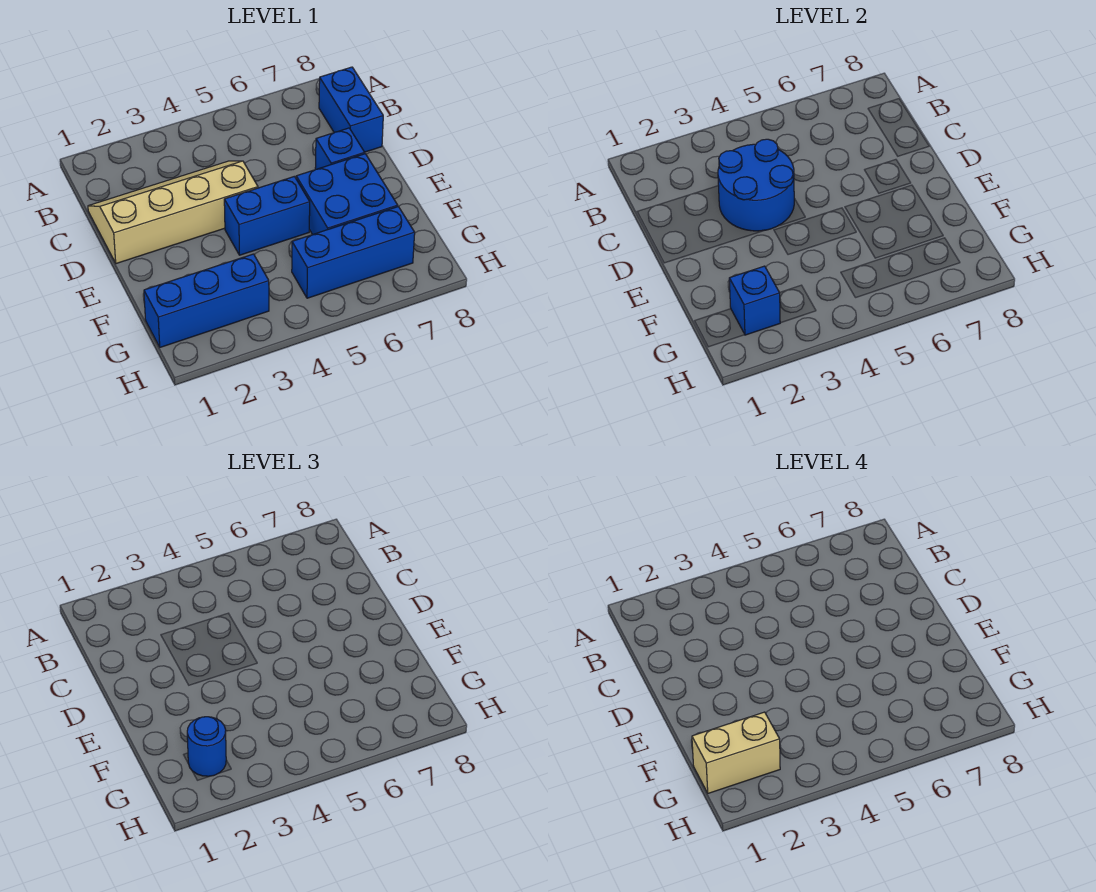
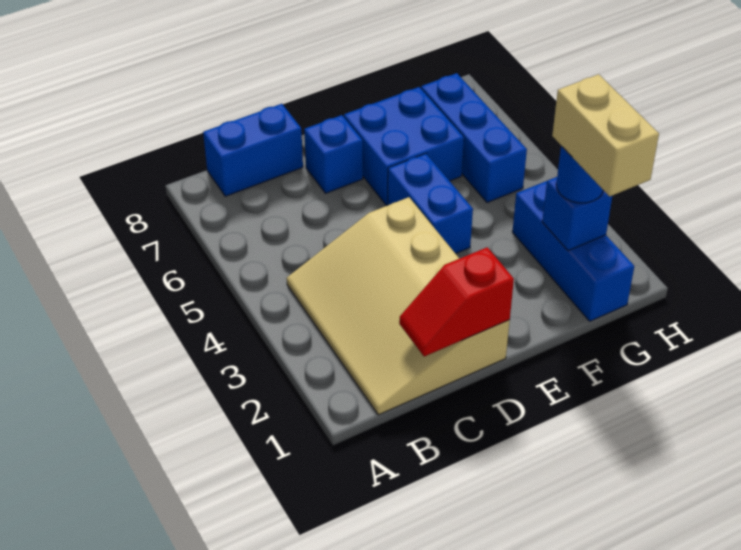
tan 2x4 slope [88,161,258,264] -> tan 3x4 slope [287,197,510,415]
none -> red 1x2 slope [399,247,514,357]
blue 2x2 round brick [718,139,794,231] -> none

